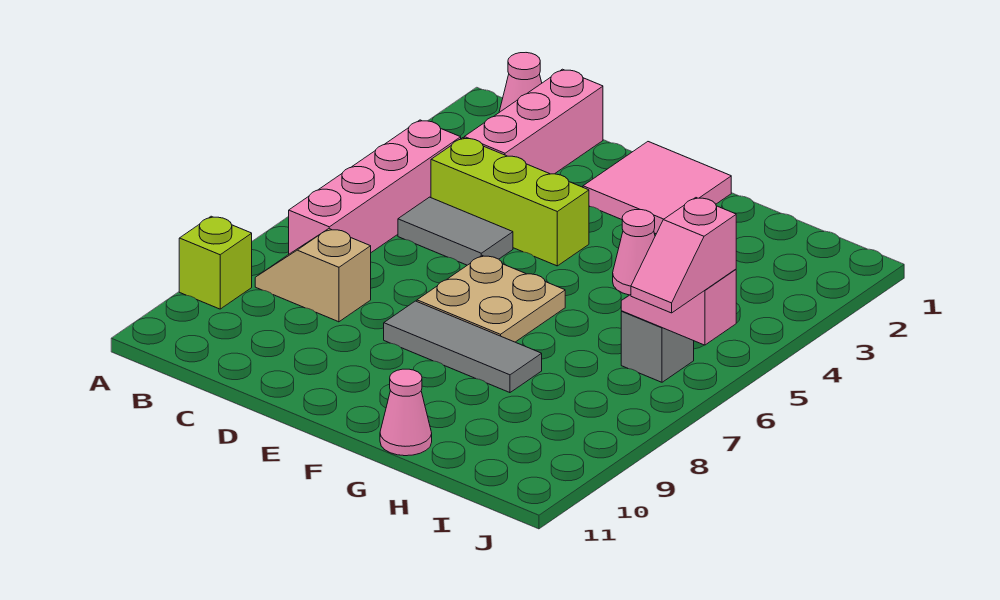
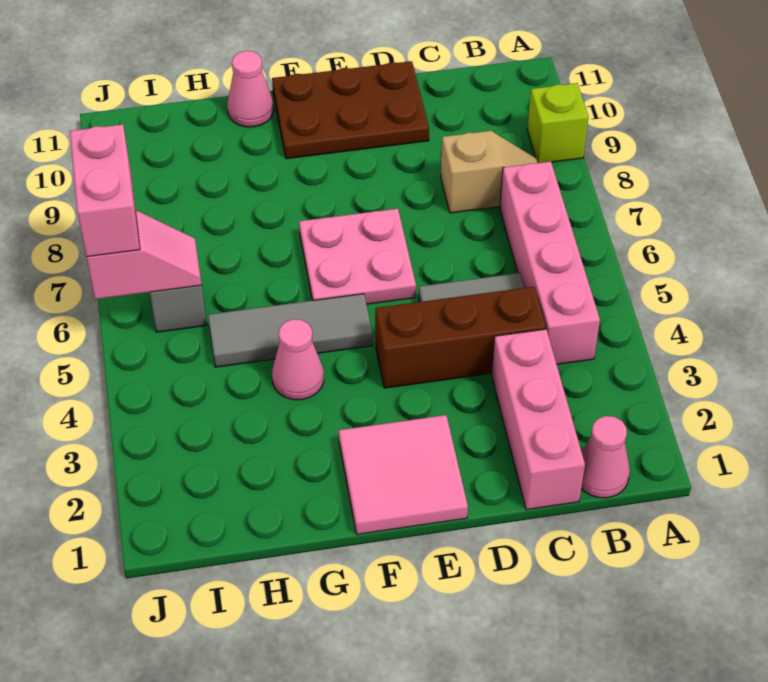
lime 1x3 brick [431,138,589,266] -> brown 1x3 brick [375,287,546,388]
none -> brown 2x3 plate [272,61,429,159]
tan 2x2 plate [417,256,565,342] -> pink 2x2 plate [299,209,416,304]
grey 1x3 tile [384,301,542,393] -> grey 1x3 tile moved to [208,294,373,367]
pink 1x2 slope [631,198,736,313] -> pink 1x2 brick [70,124,140,257]

